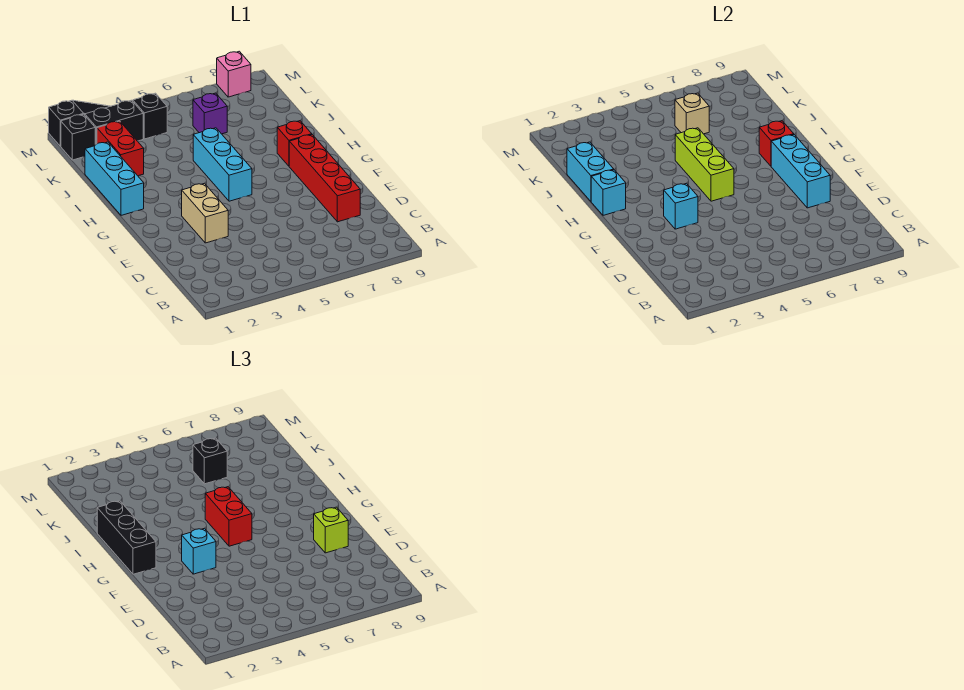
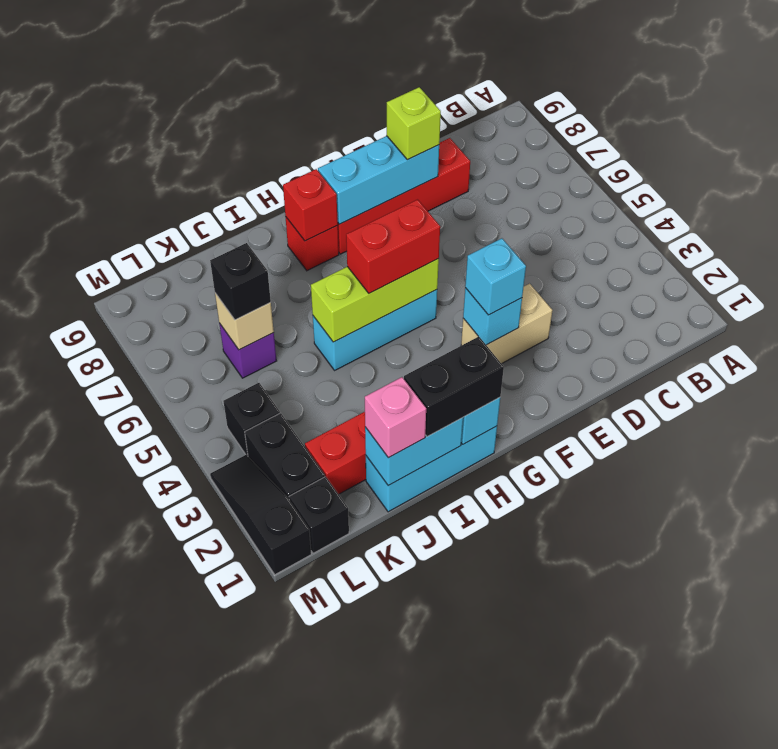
black 1x3 brick [97,501,156,574] -> black 1x2 brick [404,336,504,437]
pink 1x1 brick [217,51,251,97] -> pink 1x1 brick moved to [365,377,426,458]

